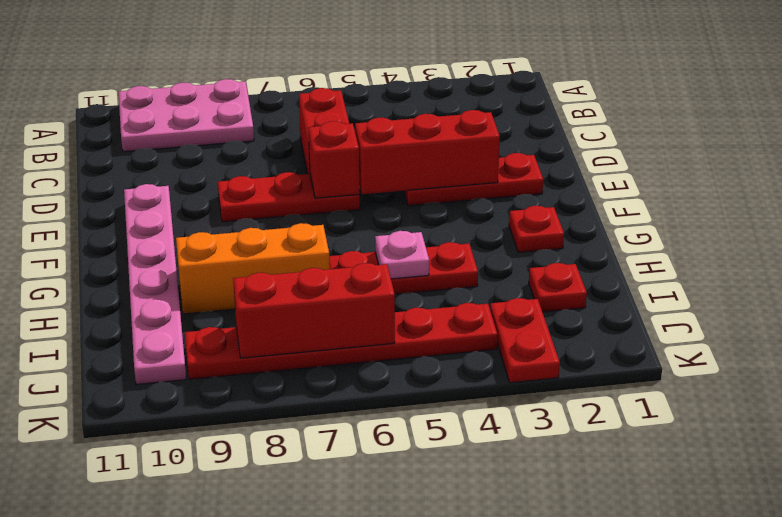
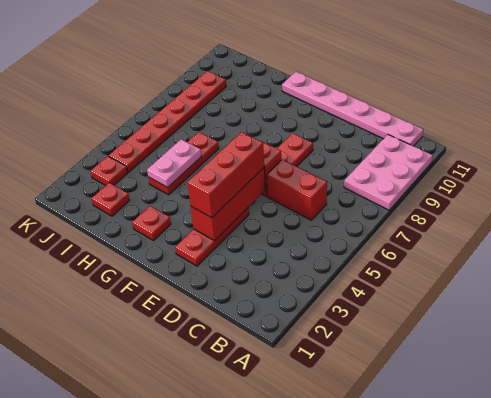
pink 1x6 plate [124,184,186,385] -> pink 1x6 plate moved to [282,72,423,146]
pink 1x1 plate [375,231,429,279] -> pink 1x2 plate [147,139,201,187]
orange 1x3 brick [176,223,330,314] -> none
red 1x2 plate [490,298,560,383] -> red 1x1 plate [91,156,128,186]
red 1x3 brick [233,263,395,358] -> red 1x3 brick moved to [187,132,264,218]

